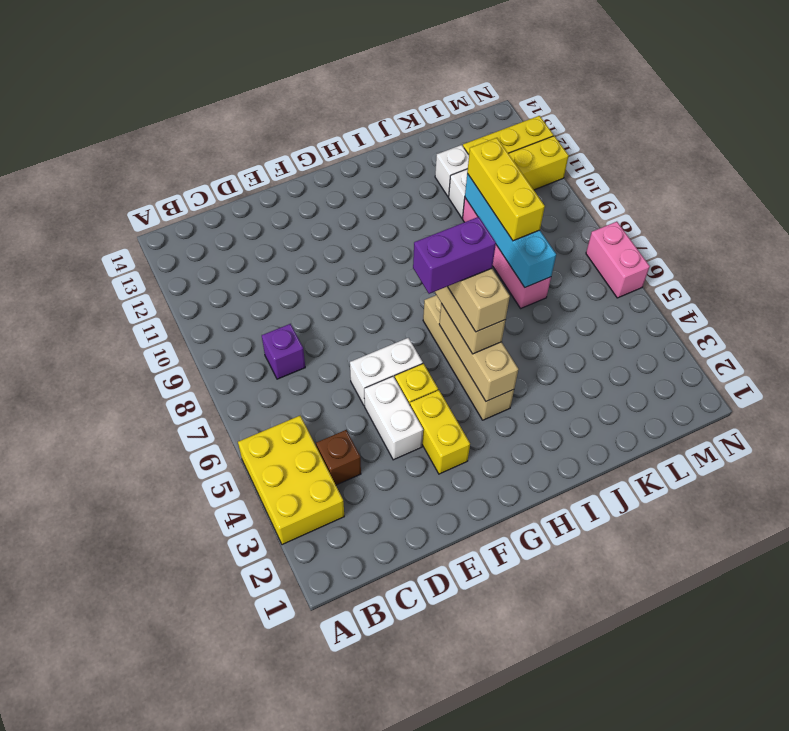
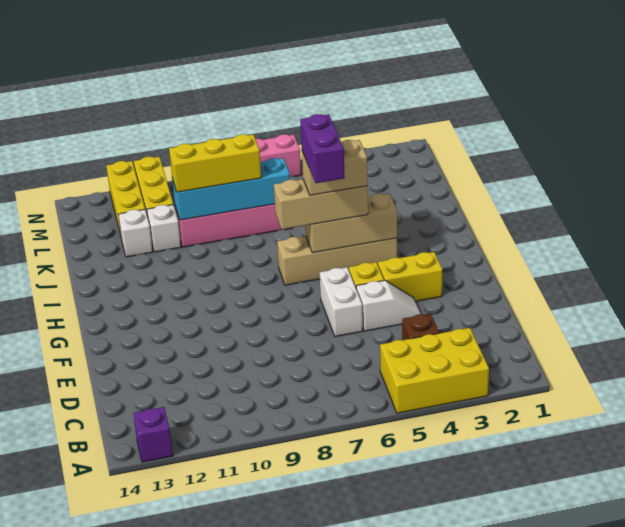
purple 1x1 brick [262,324,305,379] -> purple 1x1 brick moved to [133,407,173,462]
white 1x2 brick [364,376,423,460] -> white 1x2 slope [356,280,421,331]

